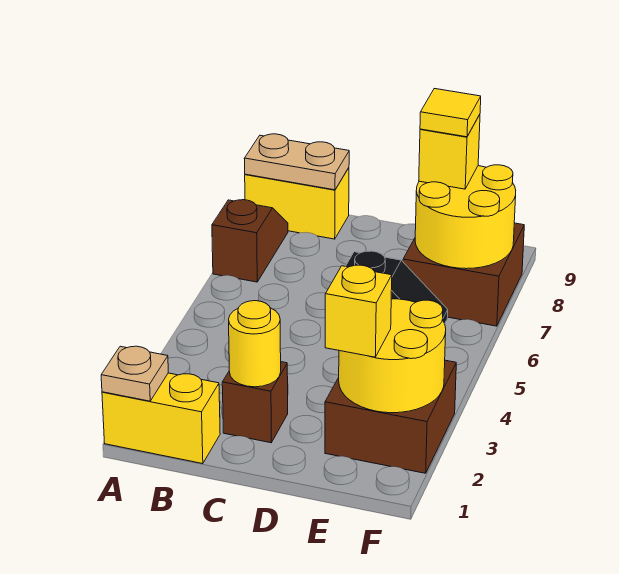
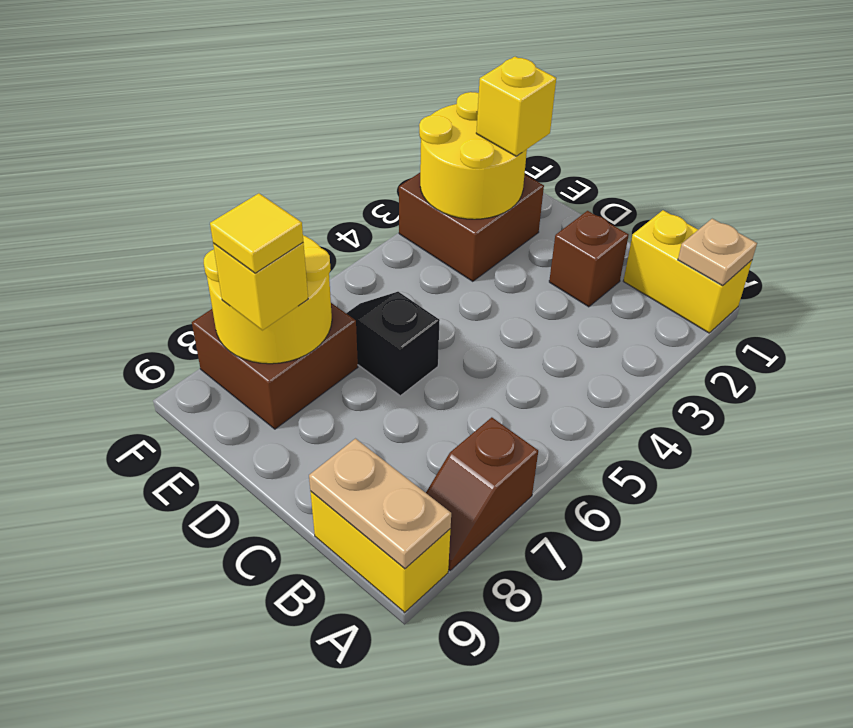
yellow 1x1 round brick [229,301,281,387] -> none

